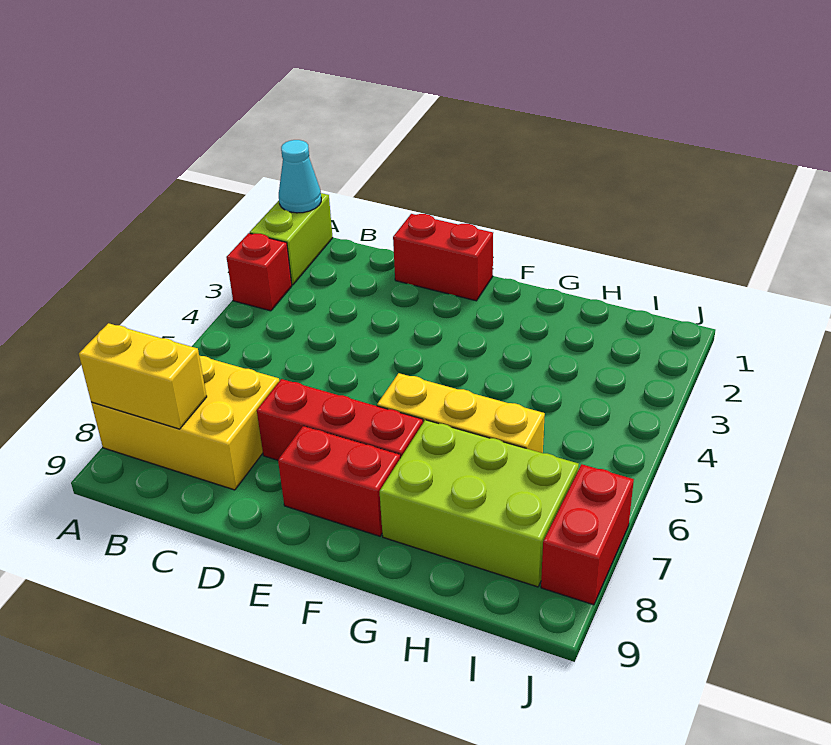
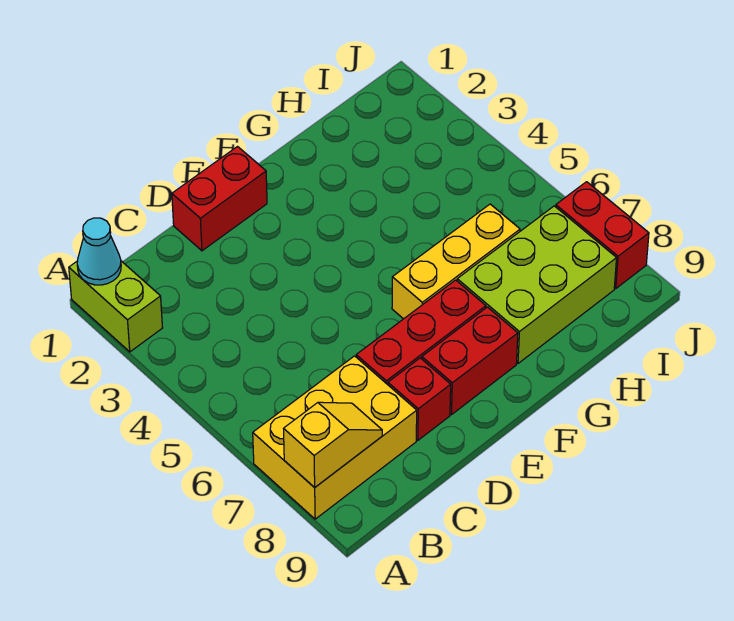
red 1x1 brick [226,233,292,311] -> red 1x1 brick moved to [388,358,451,440]
yellow 1x2 brick [79,323,207,429] -> yellow 1x2 slope [284,402,382,488]

